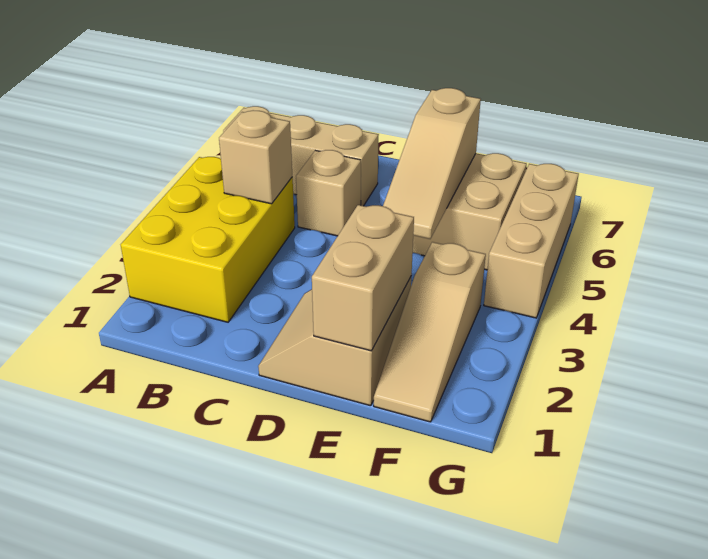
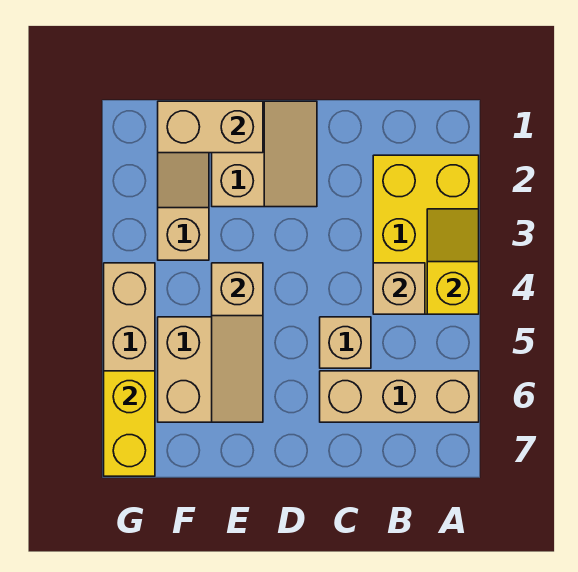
none -> yellow 1x2 slope [427,209,479,314]
tan 1x2 brick [312,205,414,351] -> tan 1x2 brick turned to [158,101,263,153]
tan 1x3 slope [383,88,481,239] -> tan 1x3 slope turned to [212,263,263,422]
none -> yellow 1x2 brick [104,371,155,476]

